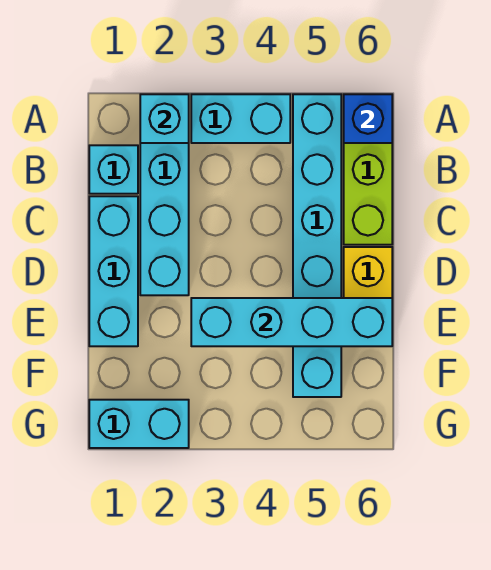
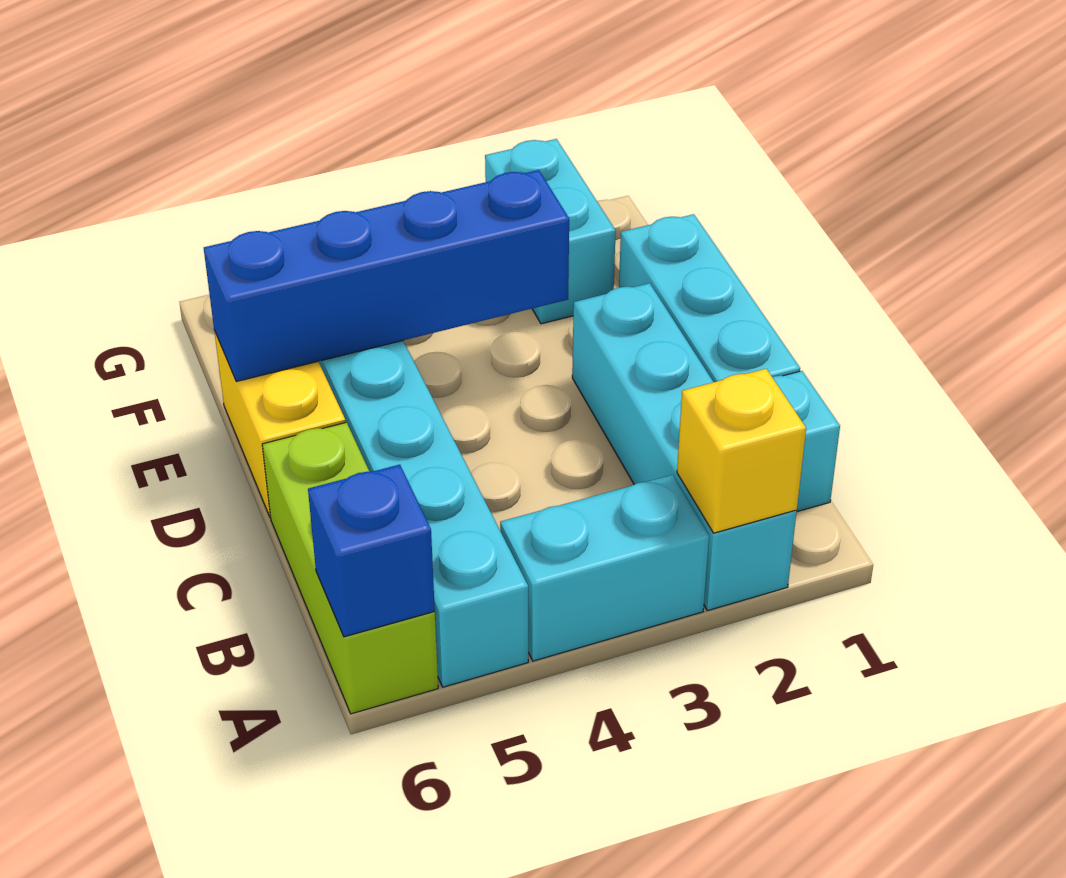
cyan 1x1 brick [140,94,189,143] -> yellow 1x1 brick [677,369,806,533]
cyan 1x4 brick [191,298,392,346] -> blue 1x4 brick [204,170,569,381]
cyan 1x2 brick [89,400,189,448] -> cyan 1x2 brick turned to [485,139,616,324]

